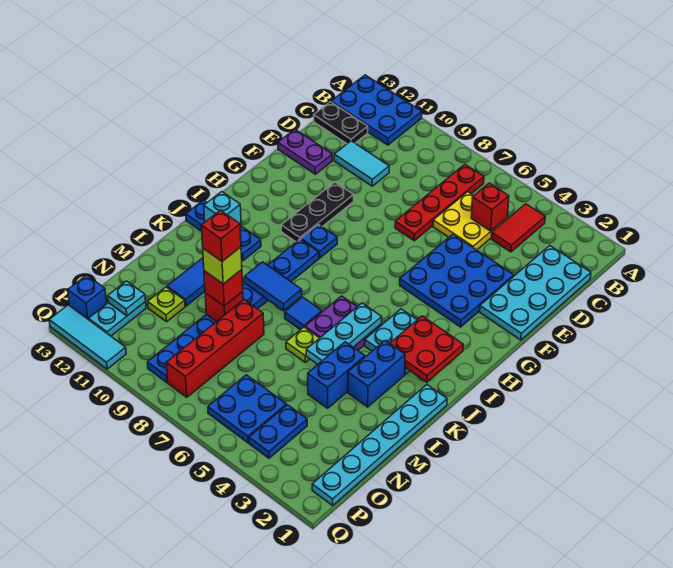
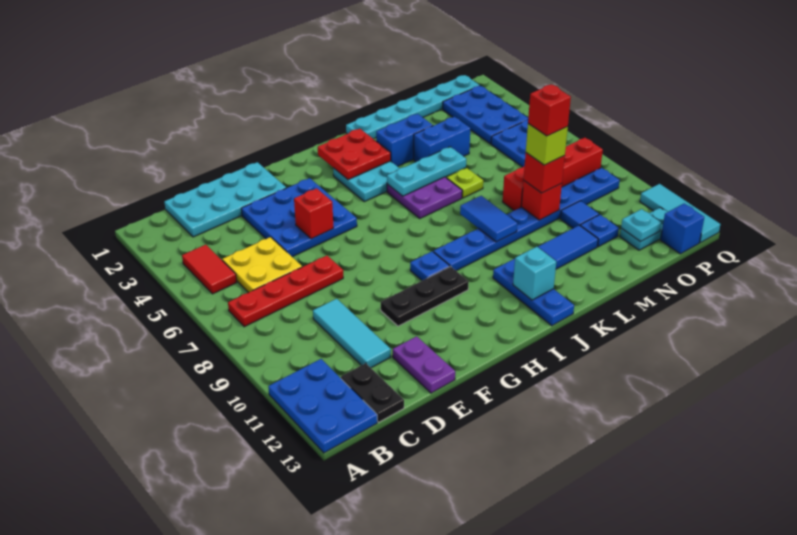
red 1x2 tile [491,204,545,252] -> red 1x2 tile turned to [182,245,237,294]
red 1x1 brick [471,183,509,231] -> red 1x1 brick moved to [294,188,333,239]
cyan 1x2 tile [334,141,389,186] -> cyan 1x3 tile [313,299,391,368]
blue 1x1 tile [285,297,322,330] -> blue 1x1 tile moved to [560,201,599,228]
lime 1x1 plate [148,287,185,322] -> blue 1x1 plate [580,215,619,247]
blue 1x2 plate [249,405,307,458] -> blue 2x3 plate [442,86,528,144]

